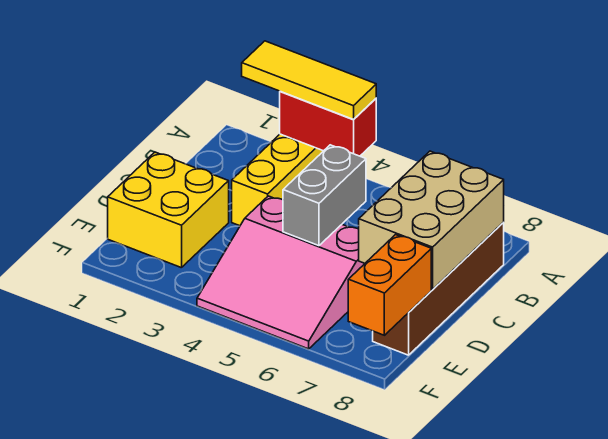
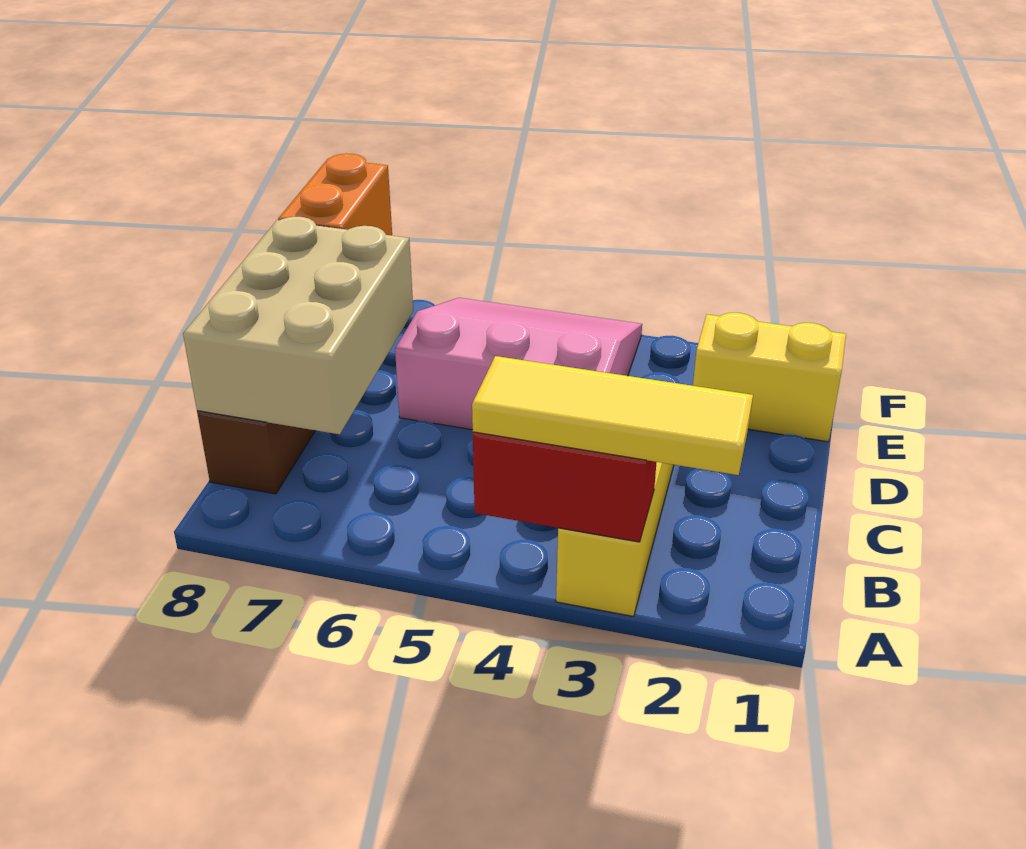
grey 1x2 brick [283,145,366,246] -> none
yellow 2x2 brick [108,152,229,268] -> yellow 1x2 brick [693,313,846,442]

